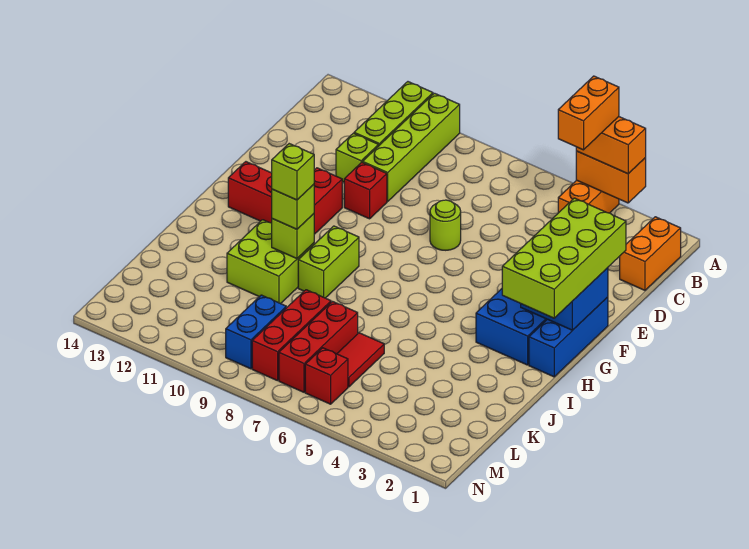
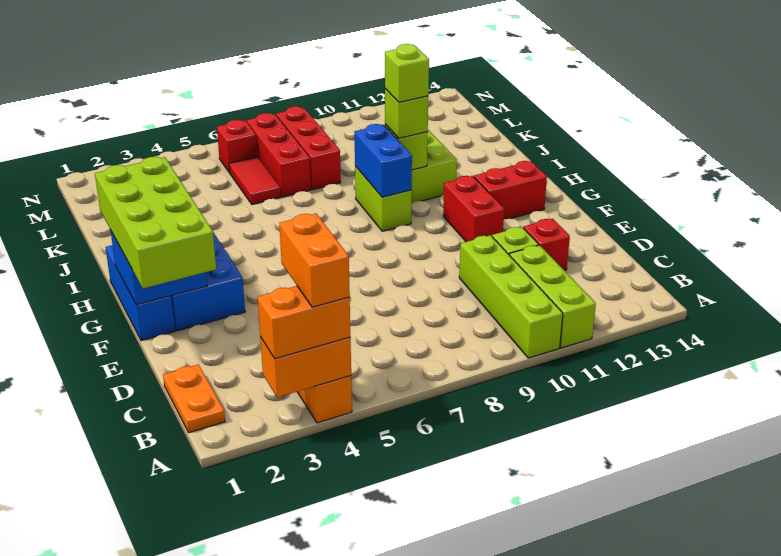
orange 1x2 brick [620,217,681,290] -> orange 1x2 plate [163,364,225,433]
lime 1x1 round brick [430,200,461,250] -> none
red 1x1 brick [344,162,387,219] -> red 1x1 brick moved to [523,219,570,271]
blue 1x2 brick [226,295,286,369] -> blue 1x2 brick moved to [355,124,412,197]

